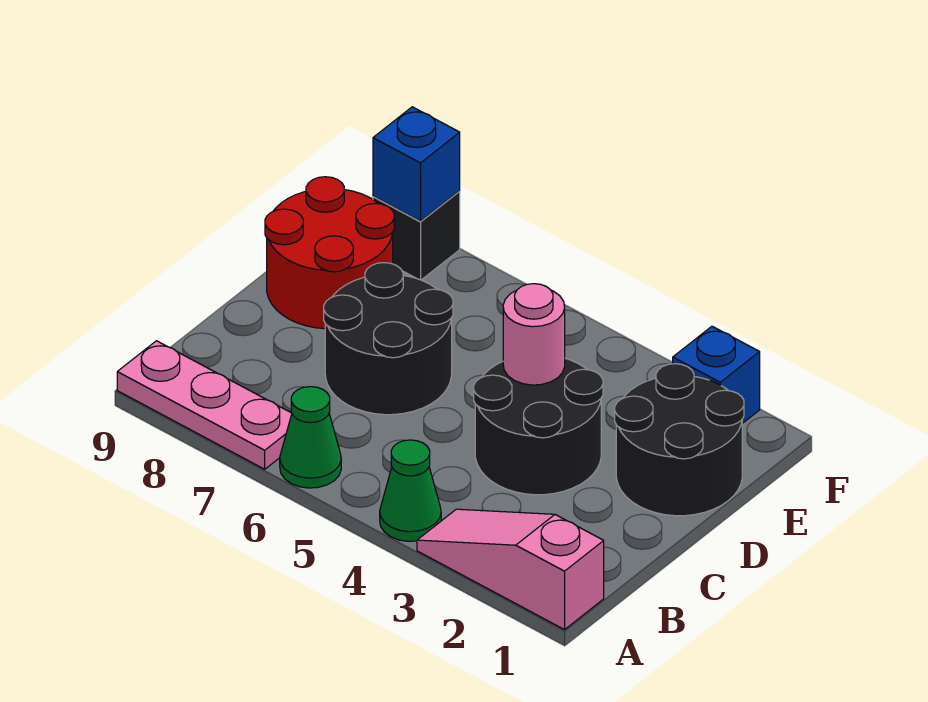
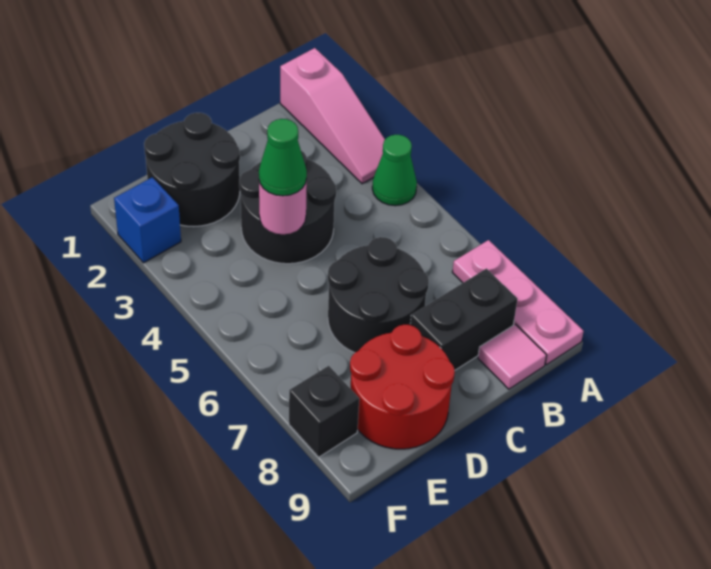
green 1x1 cone [280,387,341,488] -> green 1x1 cone moved to [259,119,307,196]
none -> black 1x2 brick [410,269,517,370]
none -> pink 1x1 tile [478,324,547,389]
blue 1x1 brick [373,107,460,221] -> none

